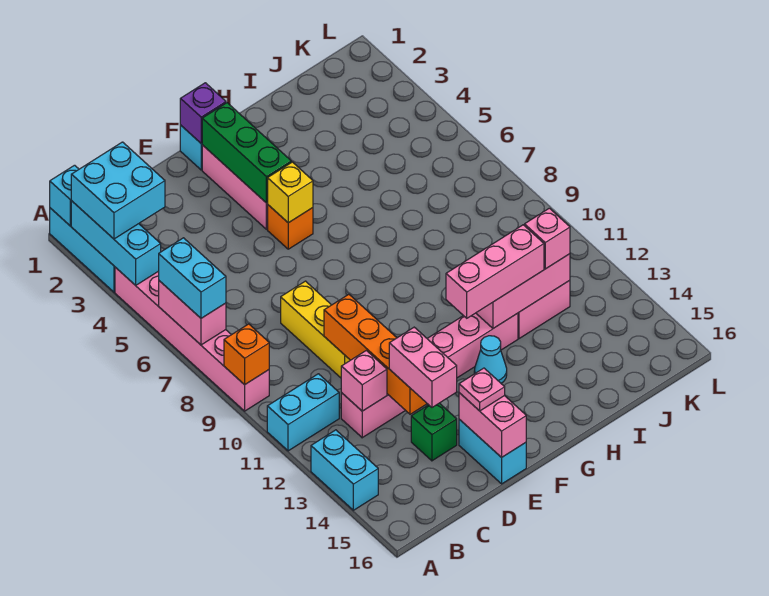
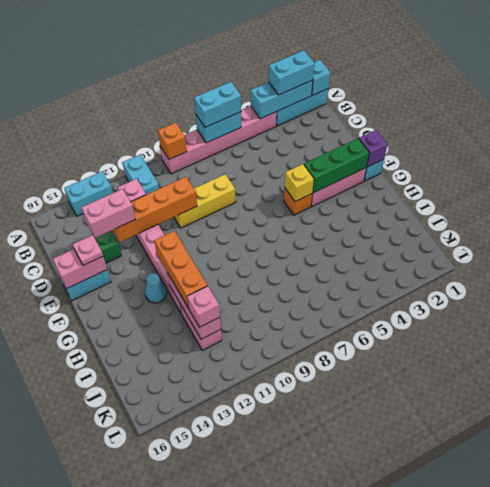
cyan 2x2 brick [71,142,165,239] -> cyan 1x2 brick [269,50,315,95]
pink 1x2 brick [159,281,226,345] -> cyan 1x2 brick [196,112,241,143]
pink 1x3 brick [446,225,544,318] -> orange 1x3 brick [154,231,207,308]

